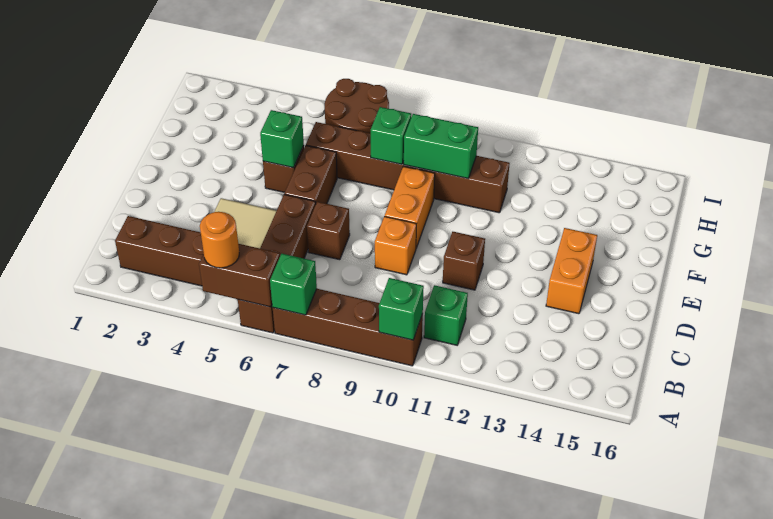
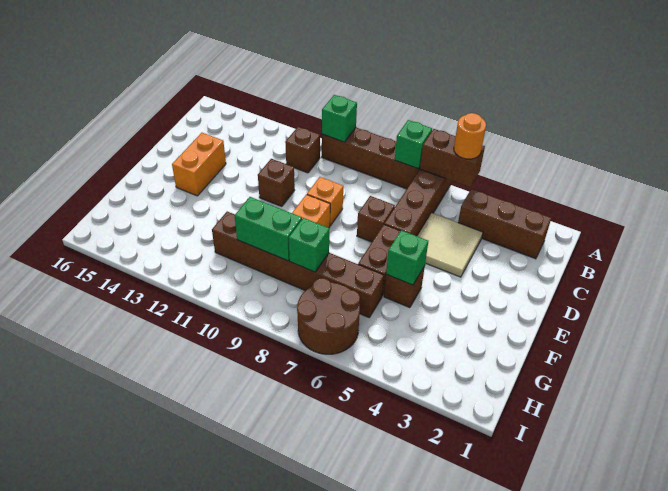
green 1x1 brick [424,285,468,345] -> brown 1x1 brick [285,127,320,173]

